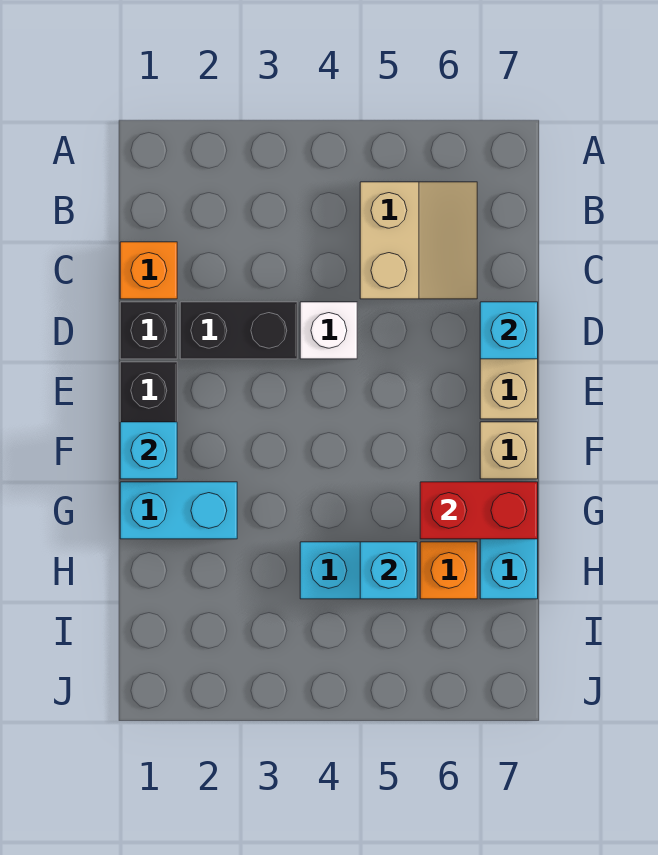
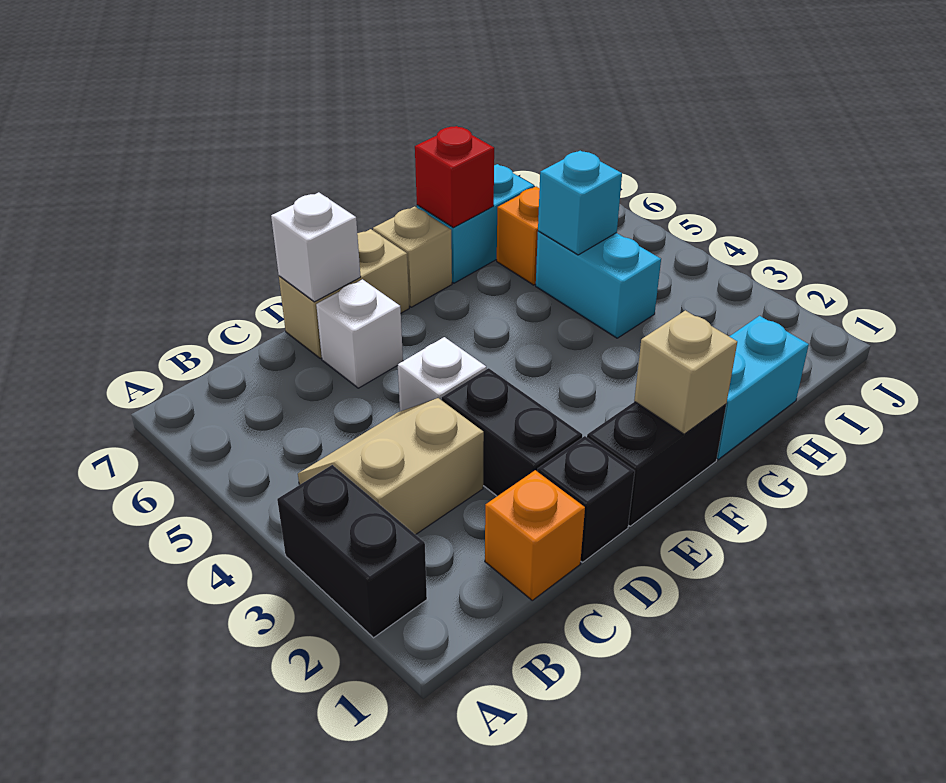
none -> black 1x2 brick [277,465,427,638]
tan 2x2 slope [360,182,477,299] -> tan 2x2 slope moved to [298,398,484,535]
none -> white 1x1 brick [316,279,403,388]
cyan 1x1 brick [480,302,538,359] -> white 1x1 brick [271,192,361,302]
cyan 1x1 brick [120,422,177,479] -> tan 1x1 brick [634,310,737,434]
cyan 1x2 brick [120,482,237,539] -> cyan 1x2 brick turned to [717,316,809,459]
red 1x2 brick [420,482,538,539] -> red 1x1 brick [415,126,494,228]

